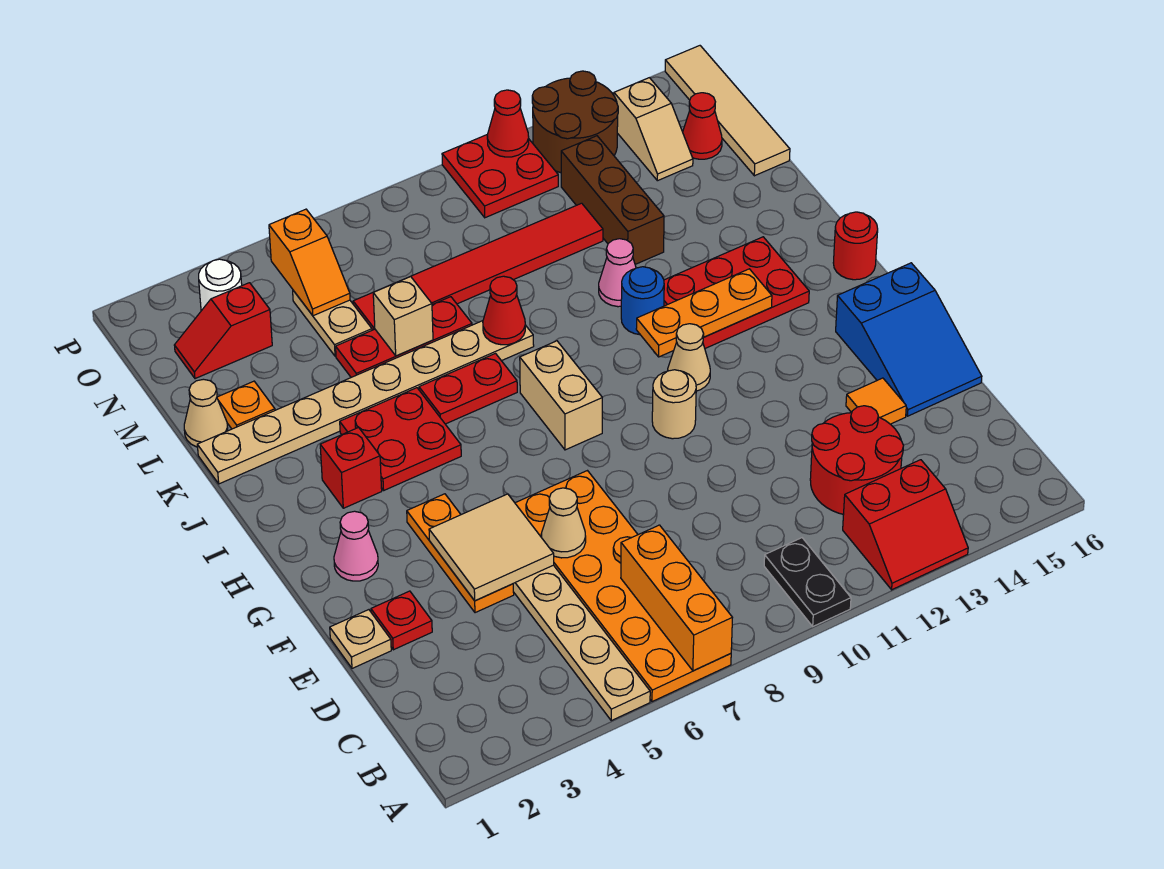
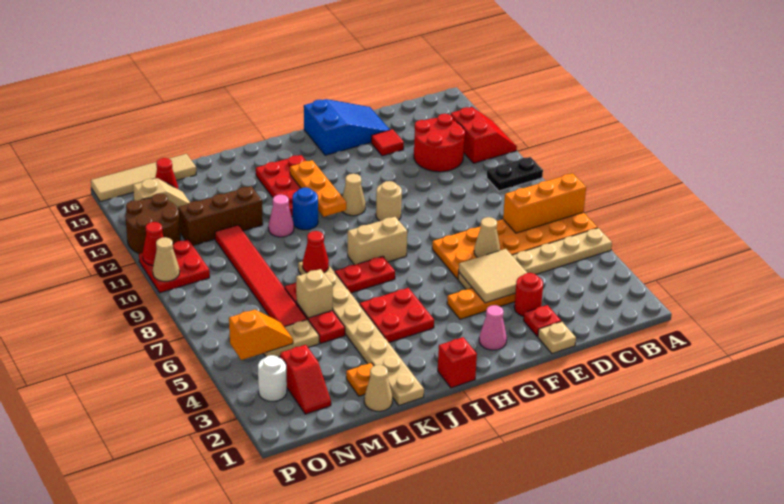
orange 1x1 tile [846,378,906,424] -> red 1x1 tile [371,129,404,156]
red 1x1 brick [320,427,382,508] -> red 1x1 brick moved to [438,337,477,388]
red 1x1 round brick [833,212,878,280] -> red 1x1 round brick moved to [514,273,543,316]
red 1x2 plate [419,354,517,424] -> red 1x2 plate turned to [335,256,395,293]
none -> tan 1x1 cone [153,237,180,281]

